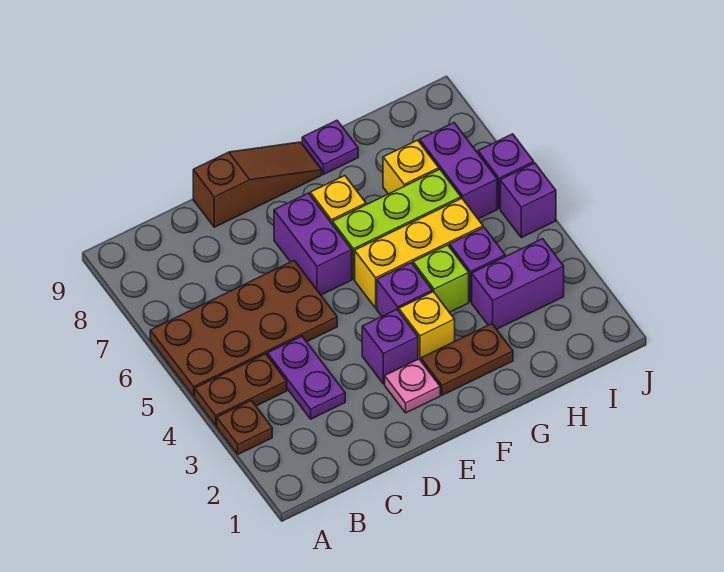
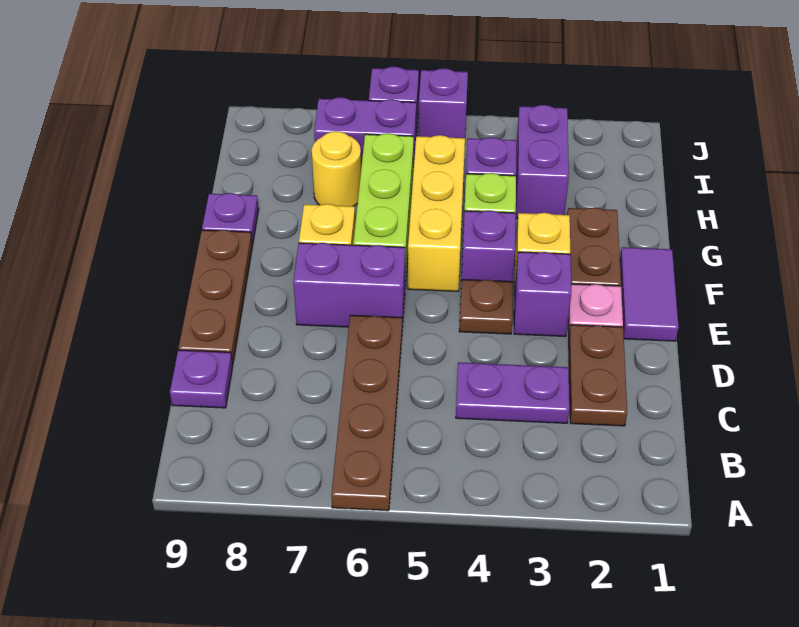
brown 1x1 plate [217,401,272,454] -> brown 1x1 plate moved to [459,280,513,334]
brown 1x2 plate [195,354,287,425] -> brown 1x2 plate moved to [569,325,627,426]
brown 2x4 plate [150,261,337,396] -> brown 1x4 plate [331,315,402,511]
none -> purple 1x1 plate [170,350,233,408]
brown 1x3 slope [193,142,322,227] -> brown 1x3 plate [178,230,253,364]
none -> purple 1x2 tile [620,247,679,341]
yellow 1x1 brick [383,140,439,194] -> yellow 1x1 round brick [312,131,361,206]

